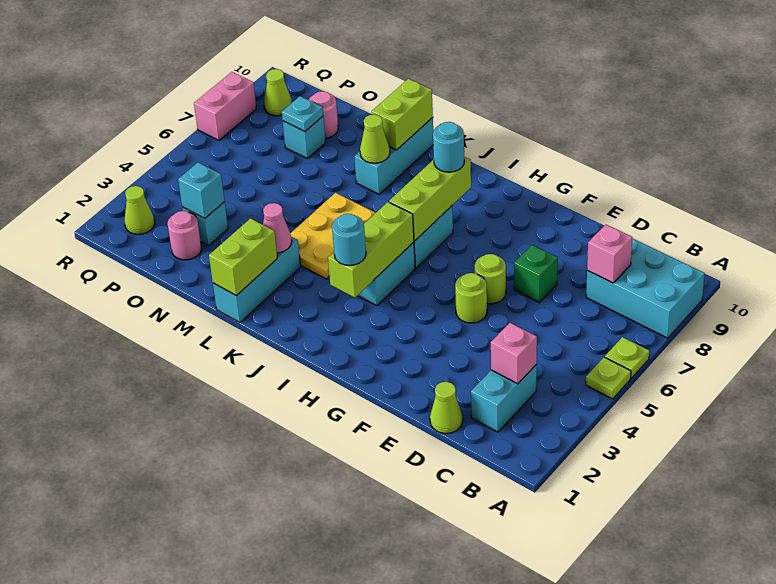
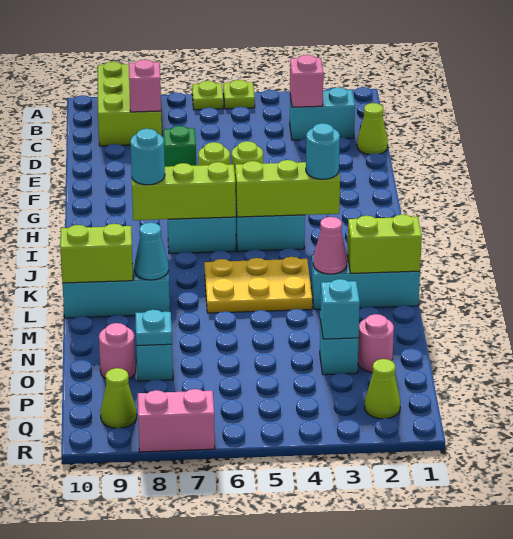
cyan 2x3 brick [586,238,705,338] -> lime 2x3 brick [98,62,162,146]
lime 1x1 cone [360,114,390,163] -> cyan 1x1 cone [134,223,169,280]

